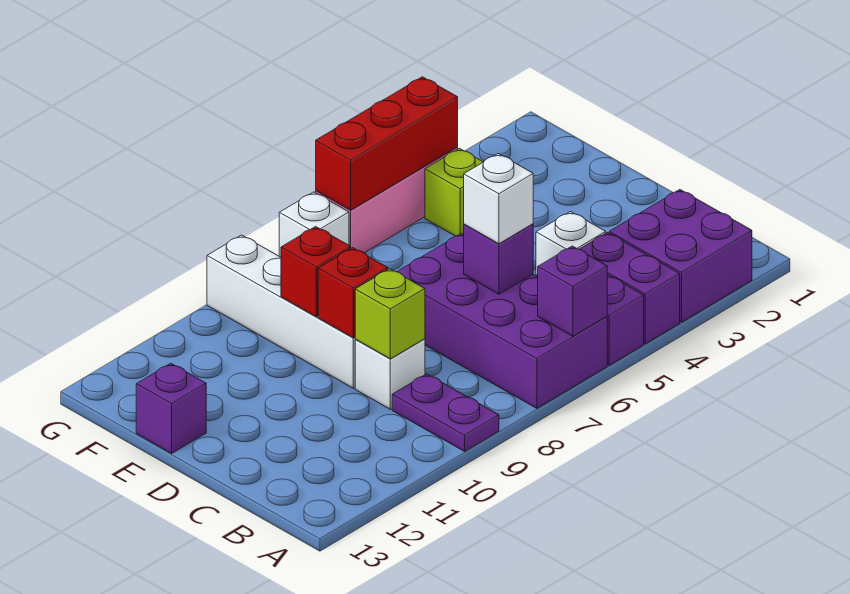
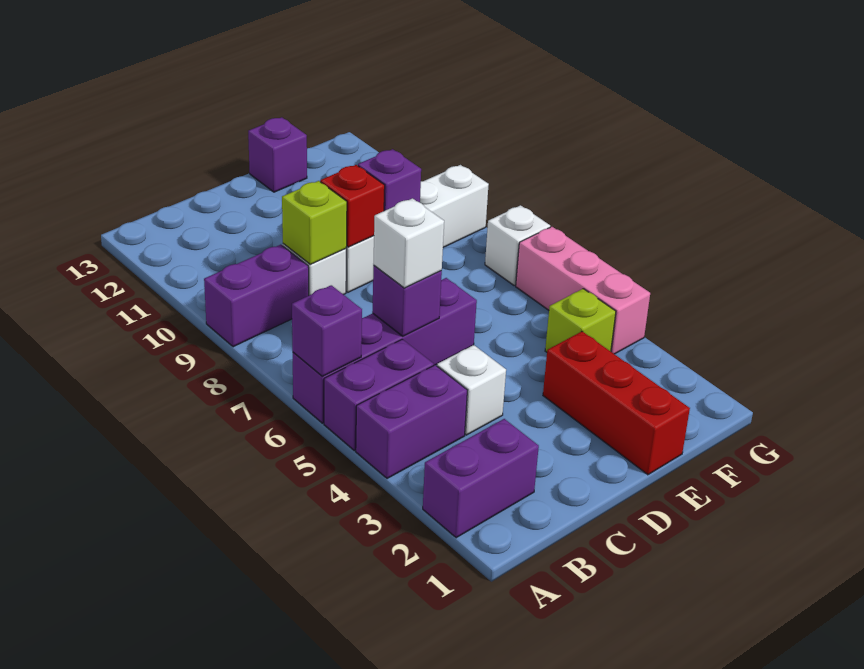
purple 2x2 brick [609,190,752,322] -> purple 1x2 brick [423,419,539,538]
purple 2x4 brick [397,234,607,408] -> purple 1x4 brick [293,278,477,423]
purple 1x2 plate [392,374,499,451] -> purple 1x2 brick [204,245,309,347]
red 1x1 brick [281,227,351,317] -> purple 1x1 brick [358,149,421,211]
red 1x3 brick [316,77,458,210] -> red 1x3 brick moved to [543,331,690,475]

